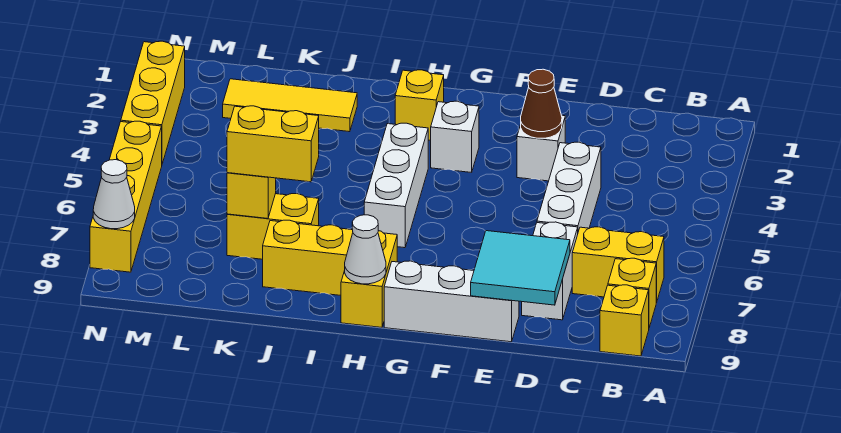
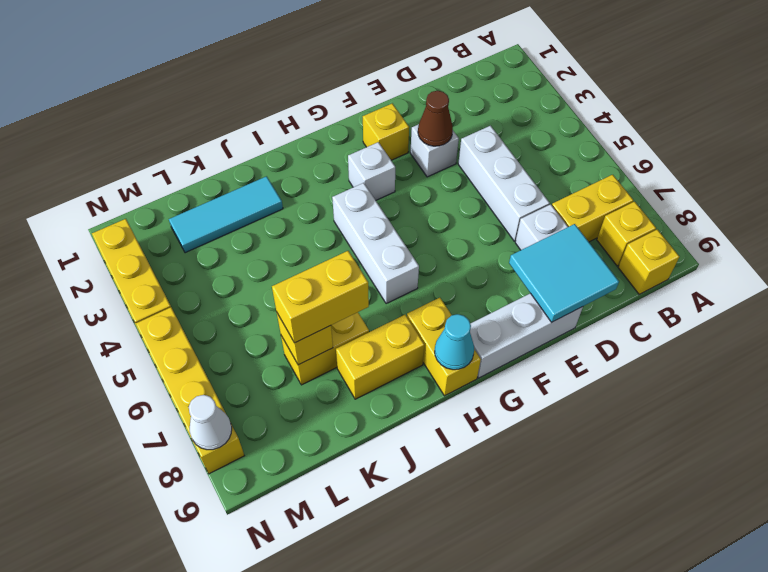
yellow 1x1 brick [395,70,444,141] -> yellow 1x1 brick moved to [363,104,409,160]
white 1x1 cone [345,215,386,284] -> cyan 1x1 cone [435,314,474,370]
yellow 1x3 tile [223,79,357,132] -> cyan 1x3 tile [169,176,283,253]

